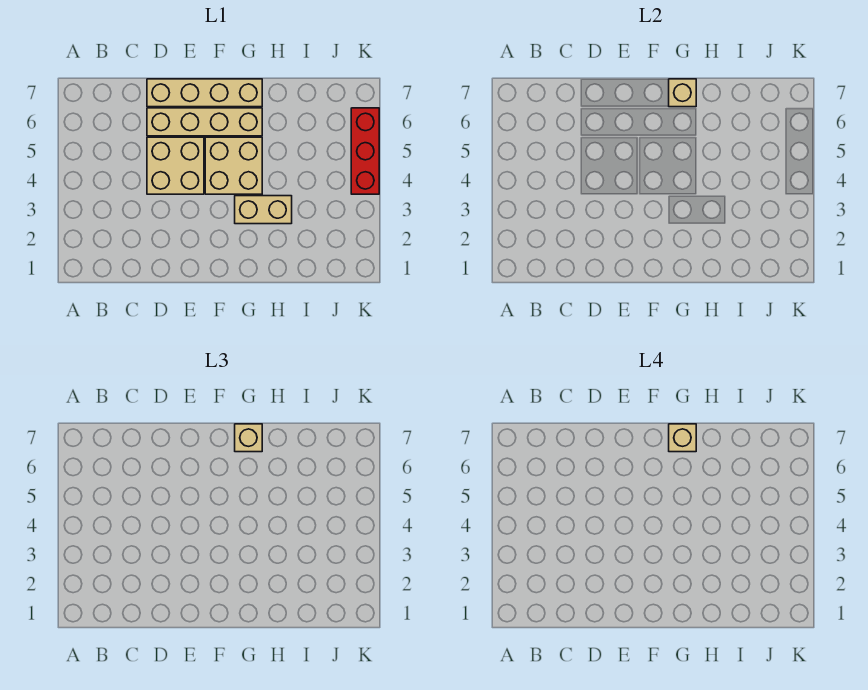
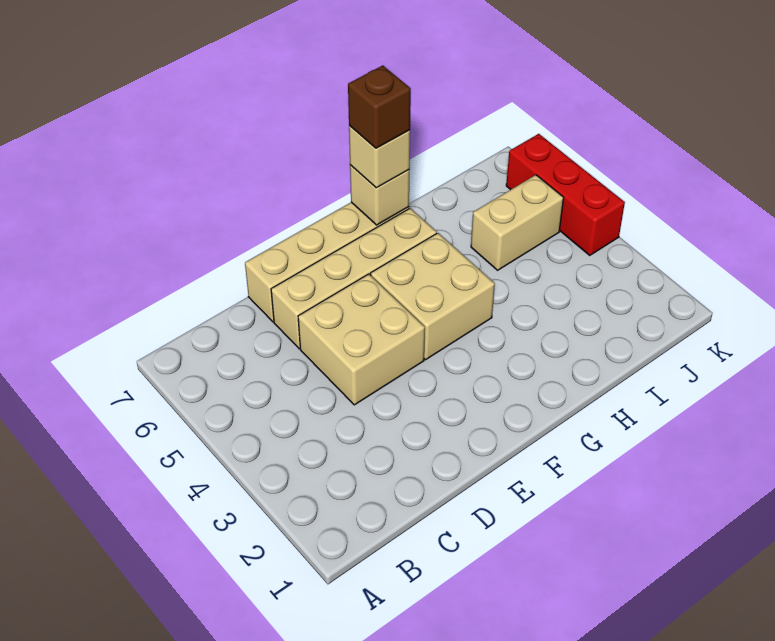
tan 1x2 brick [235,196,292,224] -> tan 1x2 brick moved to [471,175,564,270]
tan 1x1 brick [669,424,696,452] -> brown 1x1 brick [348,65,411,148]

